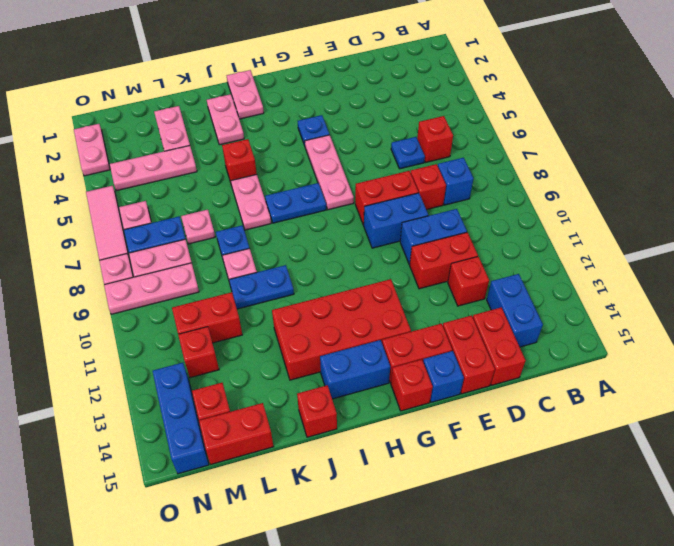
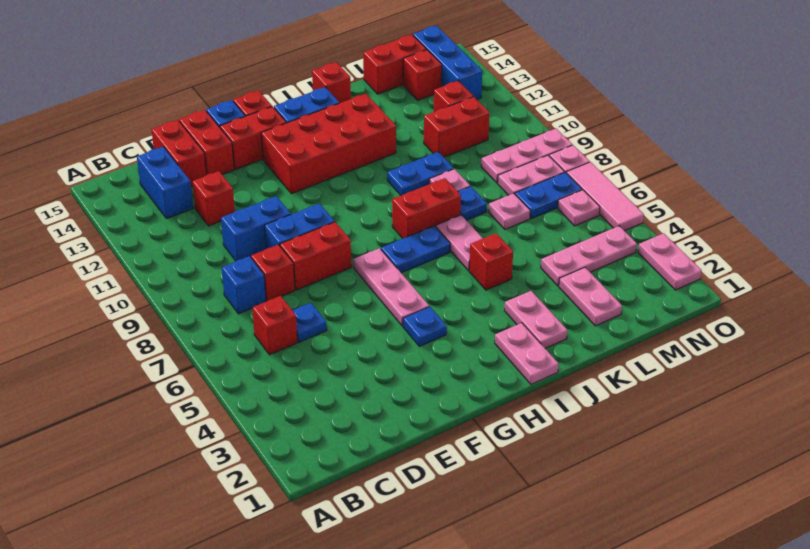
red 1x2 brick [409,232,478,289] -> red 1x2 brick moved to [392,178,461,239]

